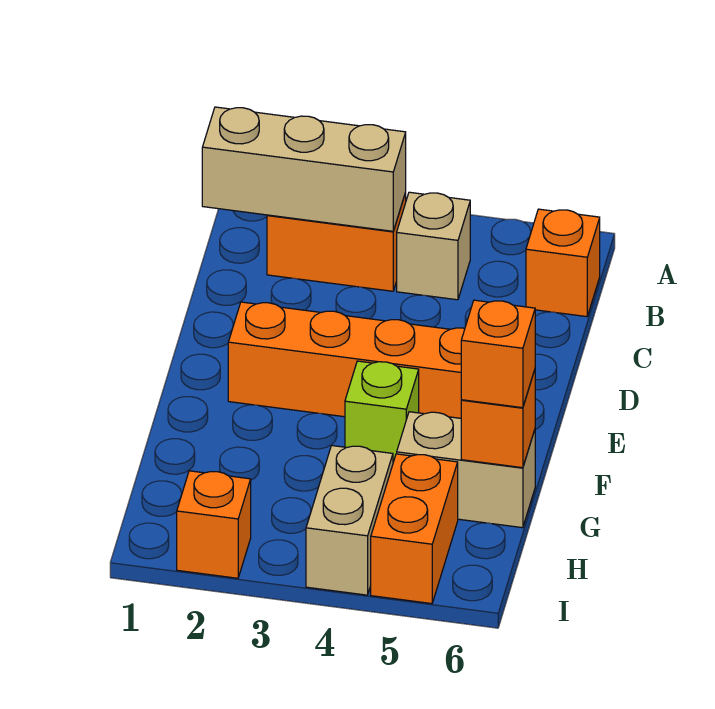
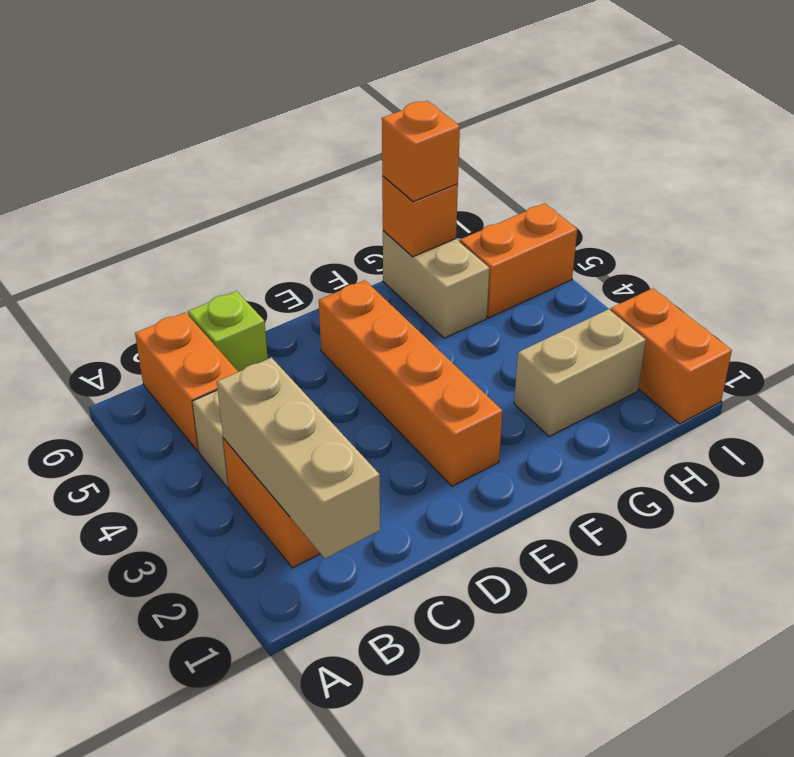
orange 1x1 brick [526,209,600,317] -> orange 1x2 brick [135,312,238,451]
lime 1x1 brick [345,361,419,462] -> lime 1x1 brick moved to [188,291,268,372]
tan 1x2 brick [306,446,393,595] -> tan 1x2 brick moved to [514,309,646,437]
orange 1x1 brick [177,471,251,578] -> orange 1x2 brick [610,288,732,424]

